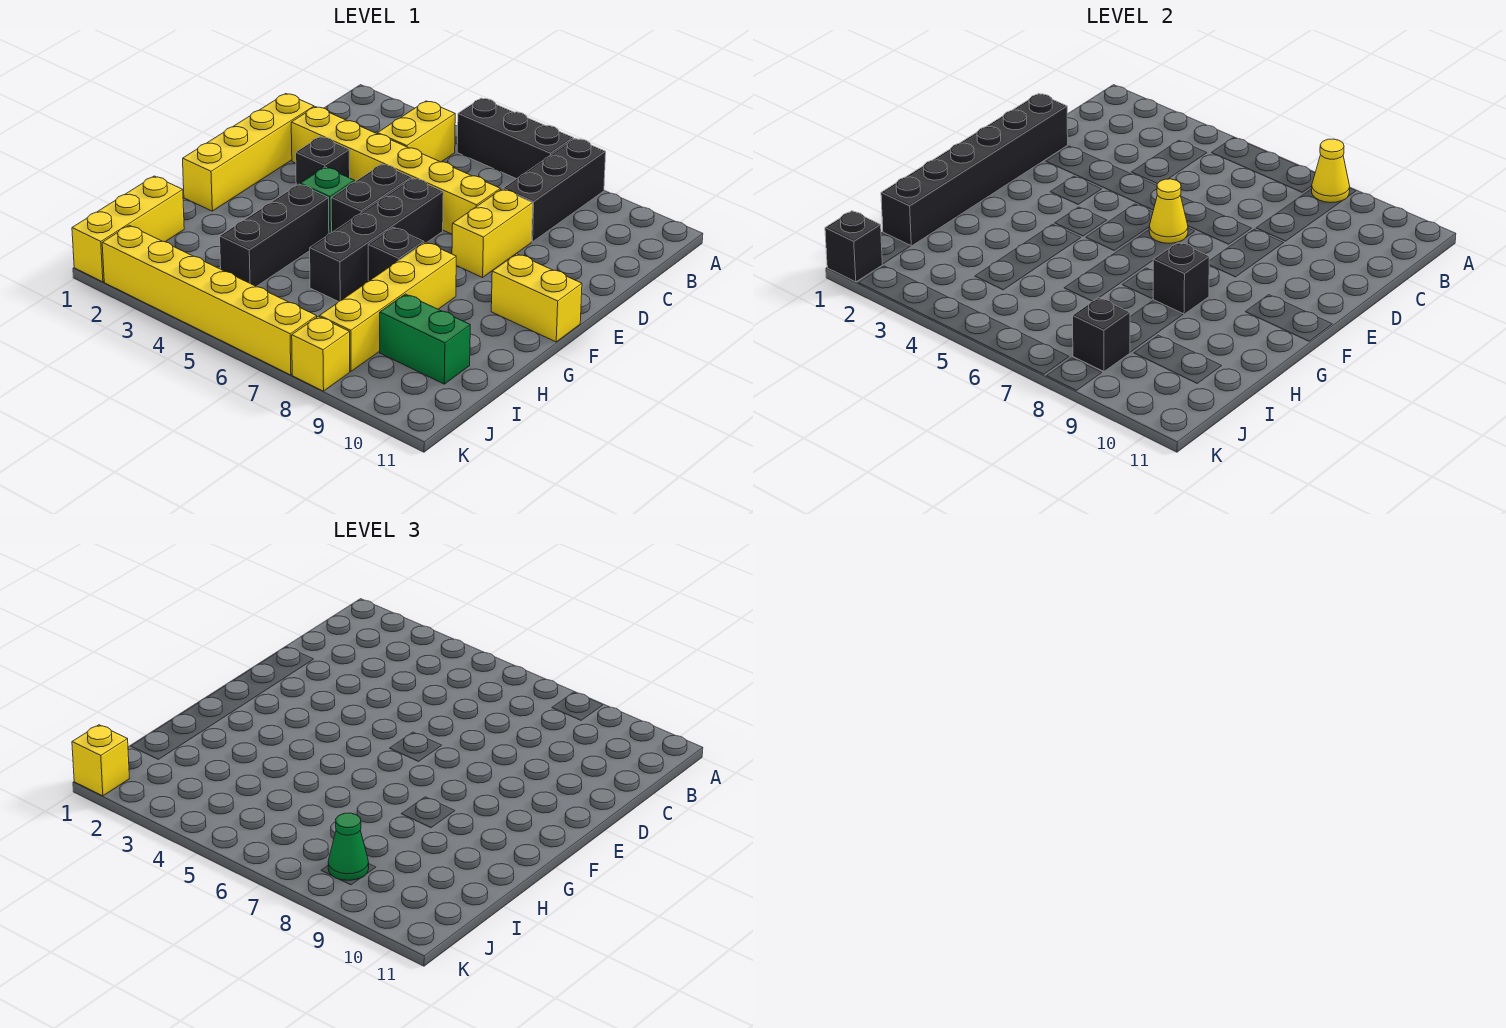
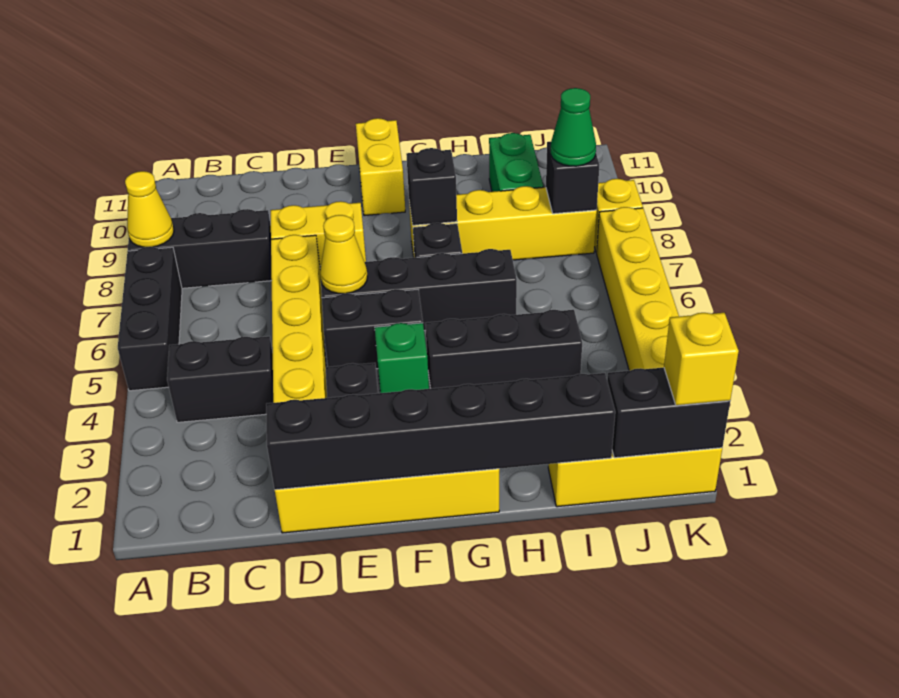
yellow 1x2 brick [377,101,455,162] -> black 1x2 brick [167,336,273,422]
black 1x1 brick [825,211,883,282] -> black 1x2 brick [607,368,730,458]

